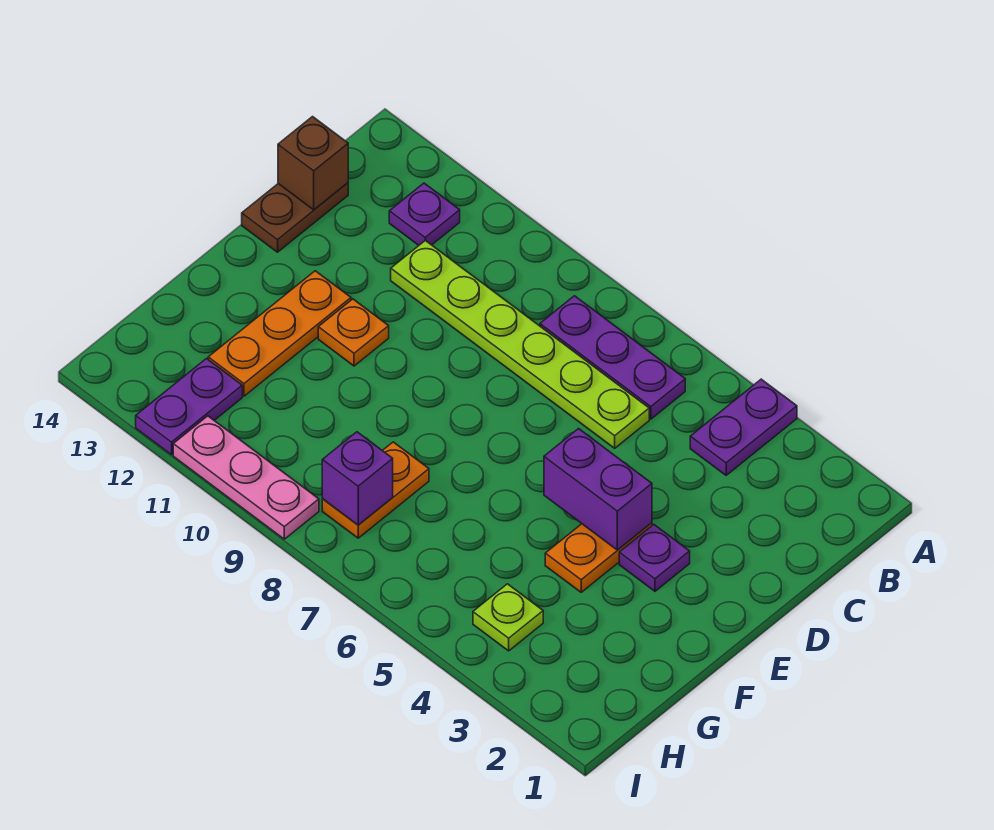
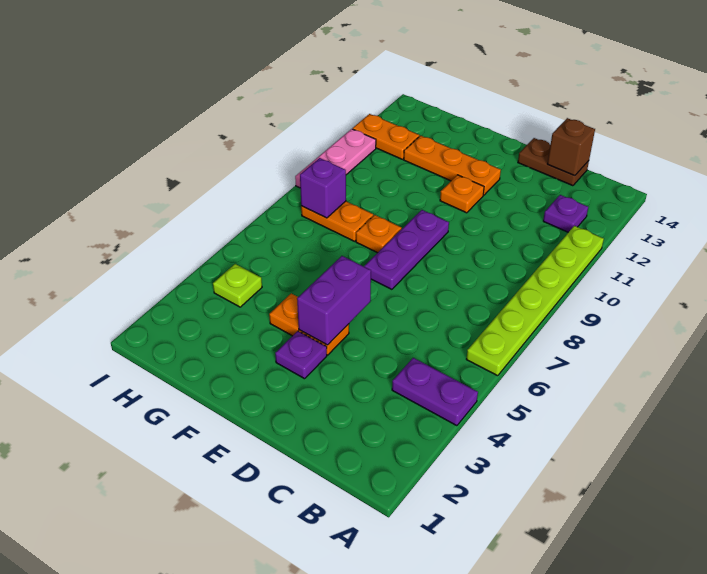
purple 1x3 plate [540,296,685,419] -> purple 1x3 plate moved to [364,210,449,289]
lime 1x6 plate [391,240,649,448] -> lime 1x6 plate moved to [466,226,604,376]
none -> orange 1x1 plate [356,215,402,253]
purple 1x2 plate [136,359,242,455] -> orange 1x2 plate [353,114,419,159]

